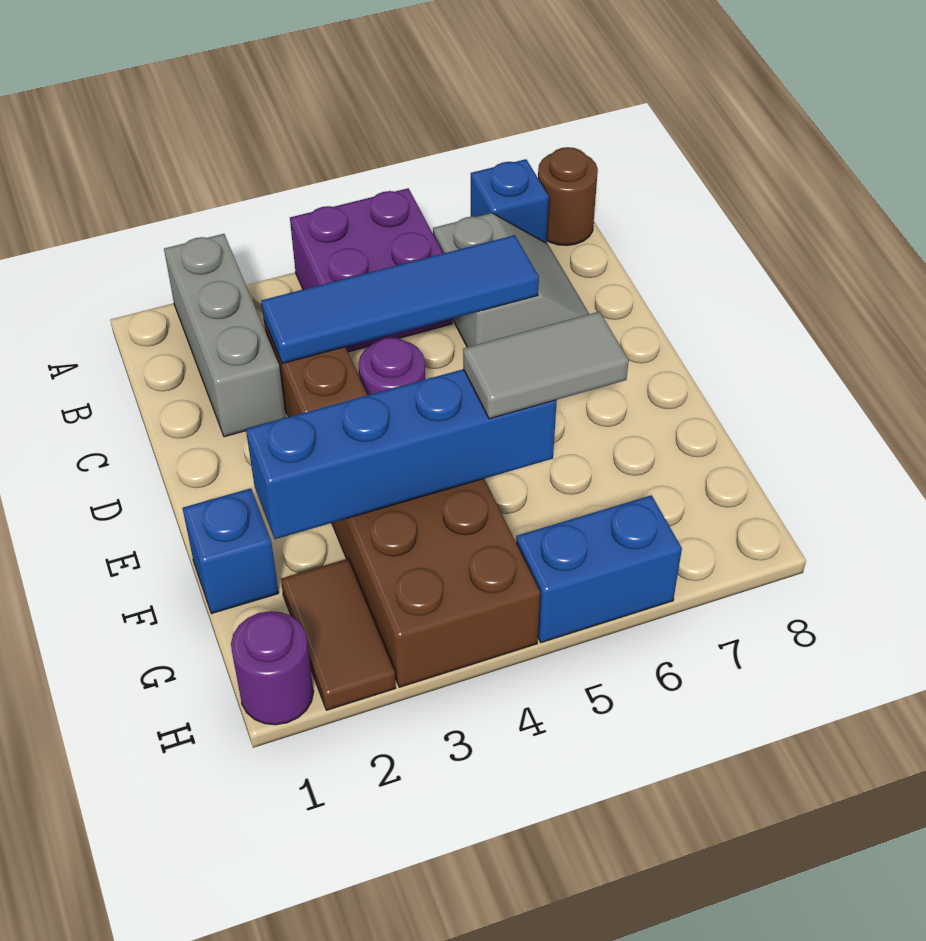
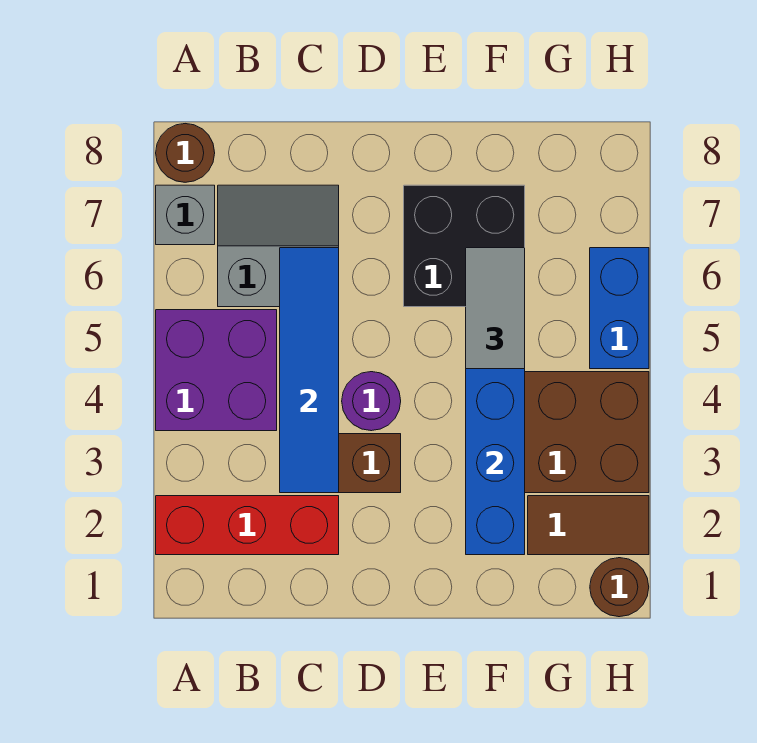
grey 1x3 brick [164,234,286,437] -> red 1x3 brick [156,496,339,555]
blue 1x1 brick [471,159,549,243] -> grey 1x1 brick [156,185,215,245]
none -> black 2x2 brick [404,185,525,307]
blue 1x1 brick [183,488,279,614] -> none
purple 1x1 round brick [231,611,313,725] -> brown 1x1 round brick [590,558,649,617]

